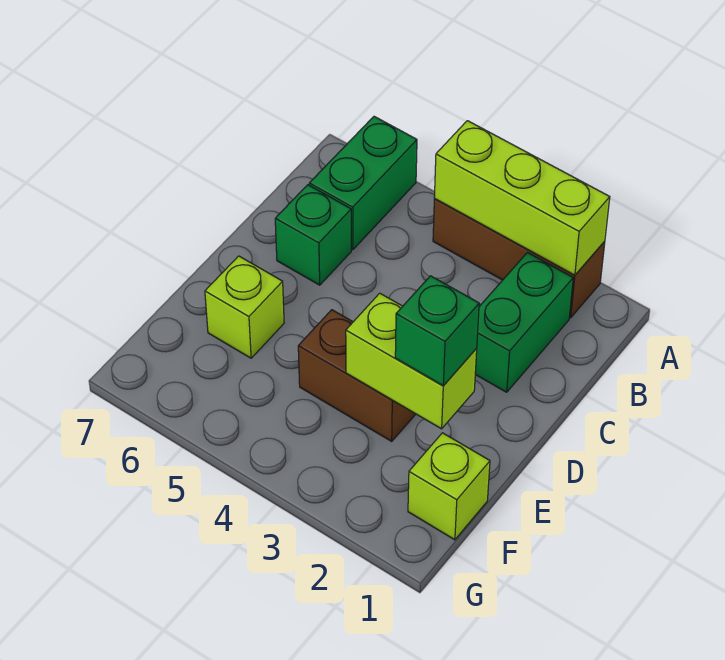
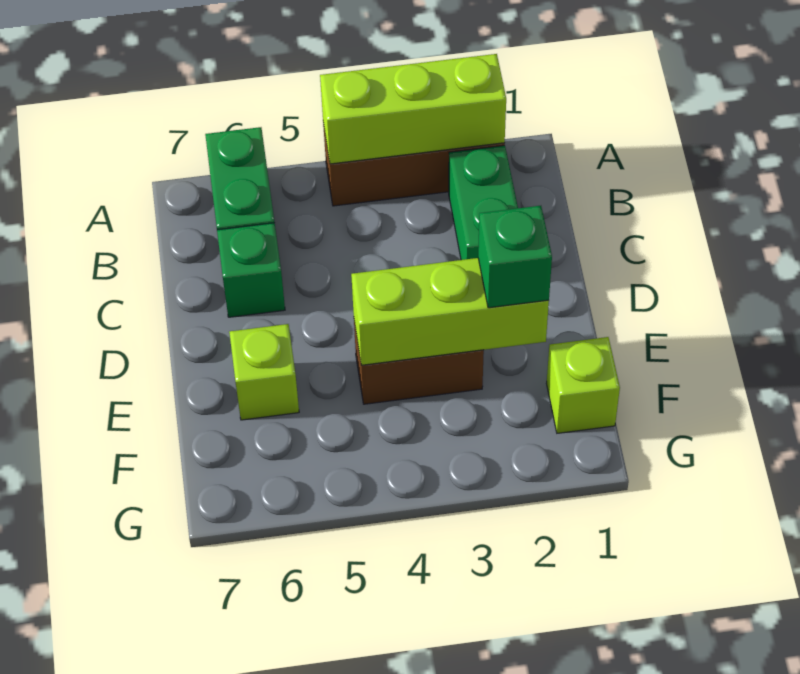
lime 1x2 brick [346,293,477,429] -> lime 1x3 brick [351,258,549,365]

